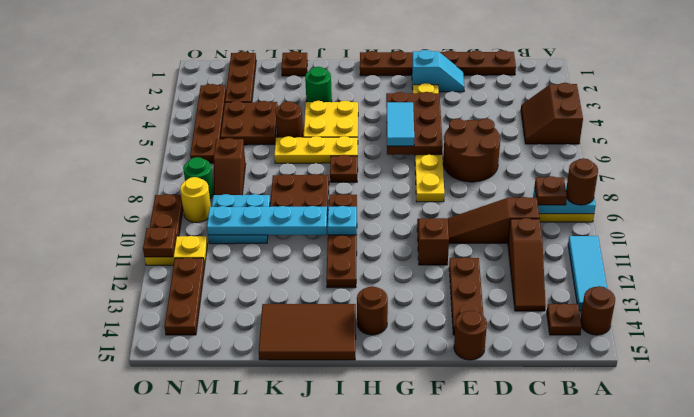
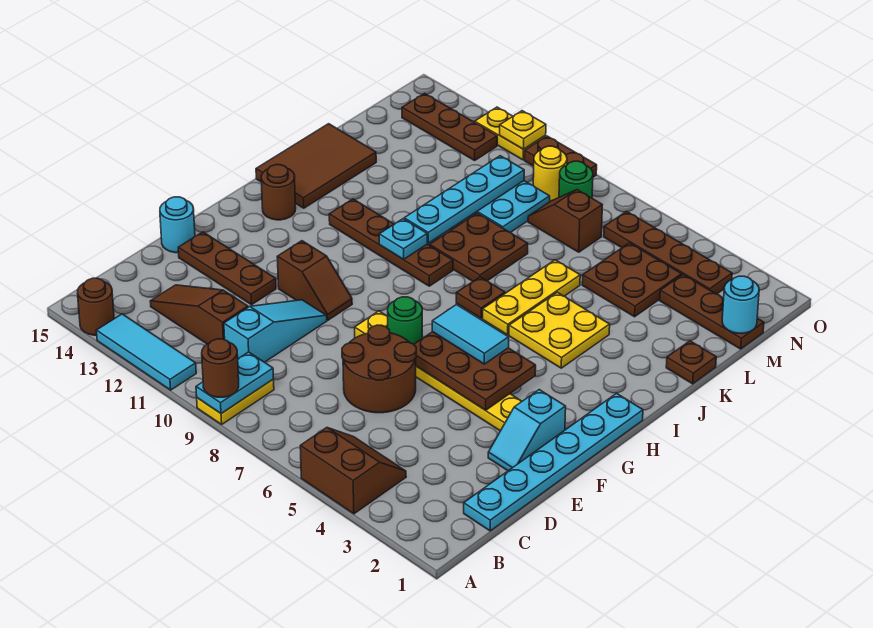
brown 1x1 plate [535,176,567,205] -> none
brown 1x1 plate [547,304,582,335] -> none
brown 1x6 plate [360,50,516,76] -> cyan 1x6 plate [464,393,643,531]
brown 1x3 slope [448,197,539,243] -> cyan 1x3 slope [224,300,327,362]
brown 1x1 round brick [454,311,487,360] -> cyan 1x1 round brick [160,197,195,253]
green 1x1 round brick [305,67,332,102] -> green 1x1 round brick moved to [387,297,422,344]
brown 1x1 round brick [275,101,303,138] -> none
none -> cyan 1x1 round brick [722,276,759,333]
yellow 1x2 plate [145,236,207,265] -> yellow 1x2 plate turned to [475,107,546,160]
brown 1x1 plate [143,227,176,257] -> yellow 1x1 plate [500,111,546,149]

